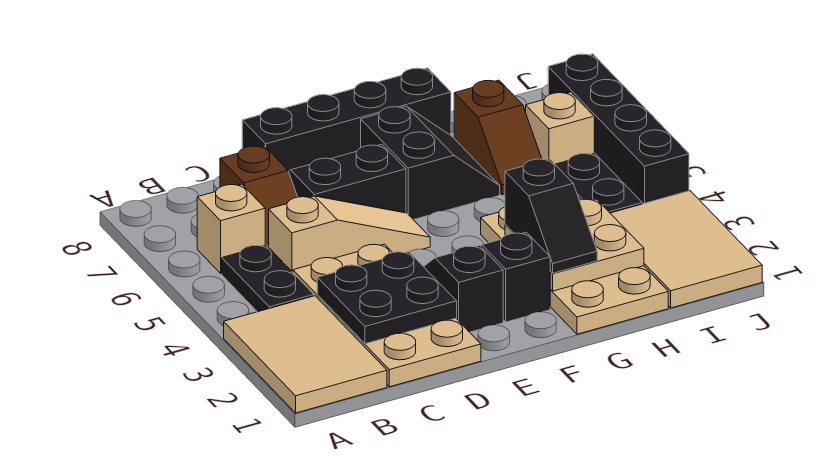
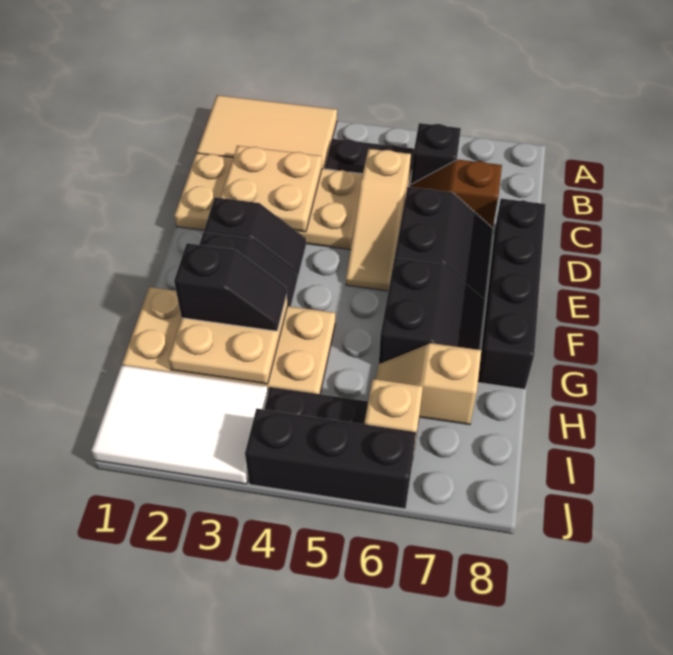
tan 1x1 brick [197,184,265,273] -> black 1x1 brick [411,123,461,184]
black 2x2 plate [317,252,457,344] -> tan 2x2 plate [220,146,322,232]
black 2x2 slope [361,106,500,220] -> black 2x2 slope turned to [379,257,485,364]
black 1x2 slope [505,159,597,273] -> black 1x2 slope turned to [174,243,287,331]
brown 1x2 slope [454,80,542,195] -> tan 1x2 slope [376,343,481,425]
tan 2x3 tile [610,191,762,308] -> white 2x3 tile [91,365,268,484]
black 1x4 brick [548,54,689,204] -> black 1x3 brick [245,409,416,509]

